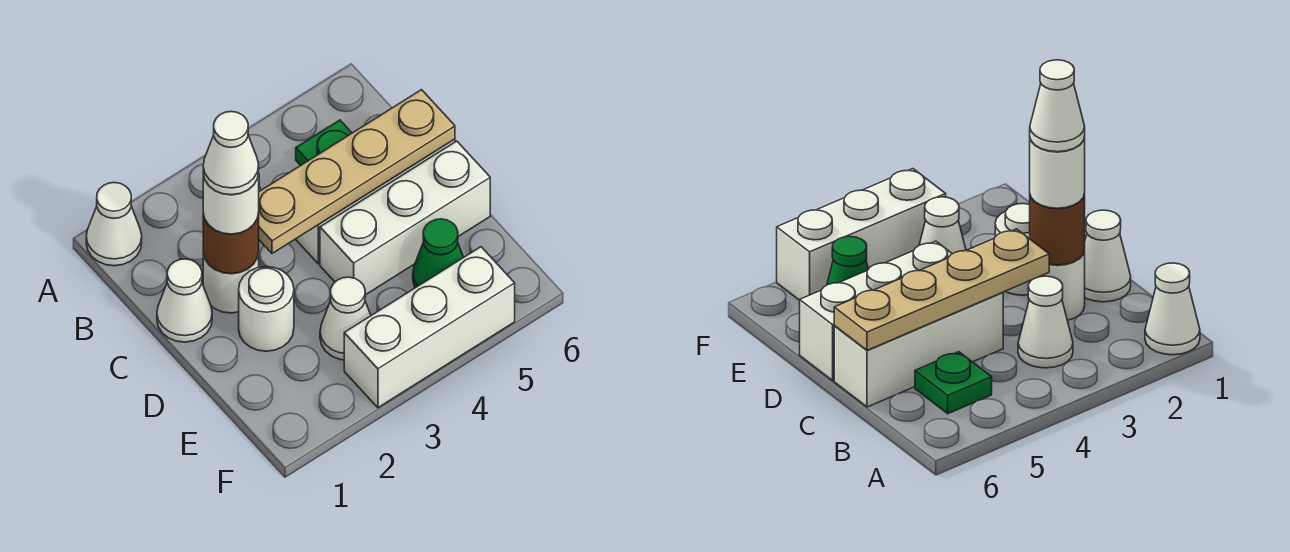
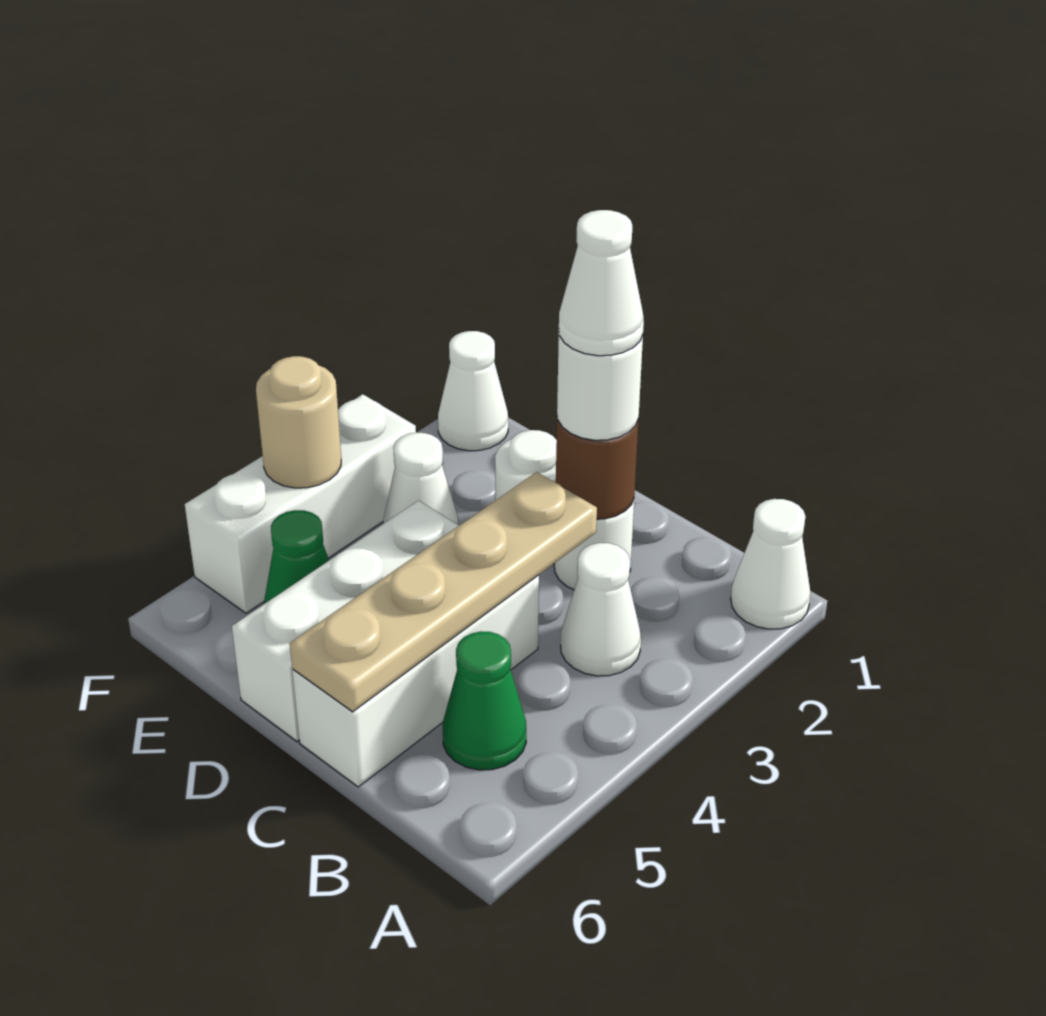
green 1x1 plate [296,120,352,165] -> green 1x1 cone [443,631,526,770]
white 1x1 cone [157,259,212,342] -> white 1x1 cone moved to [438,331,508,451]
none -> tan 1x1 round brick [256,356,341,488]

